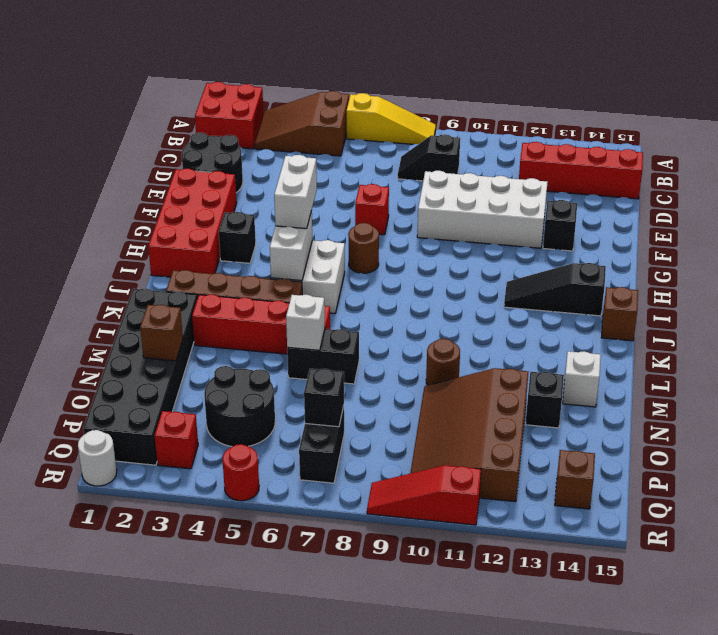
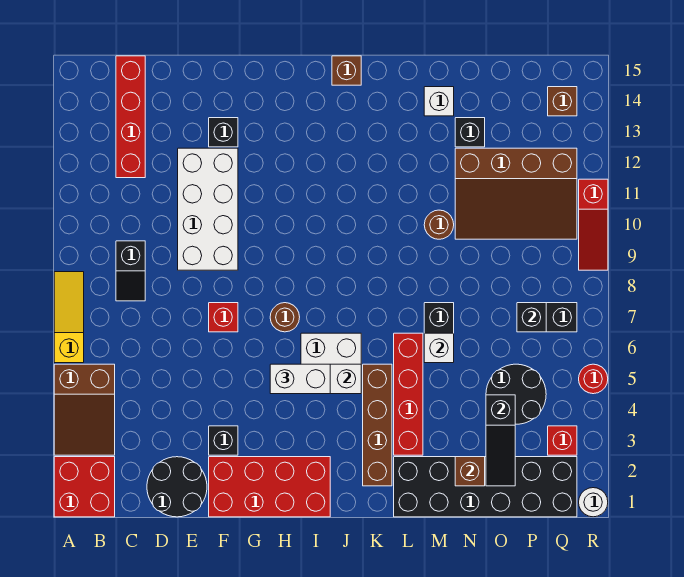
black 1x1 brick [219,212,256,263] -> black 1x1 brick moved to [209,426,238,455]
black 1x3 slope [504,263,606,316] -> black 1x3 slope moved to [486,395,515,486]

